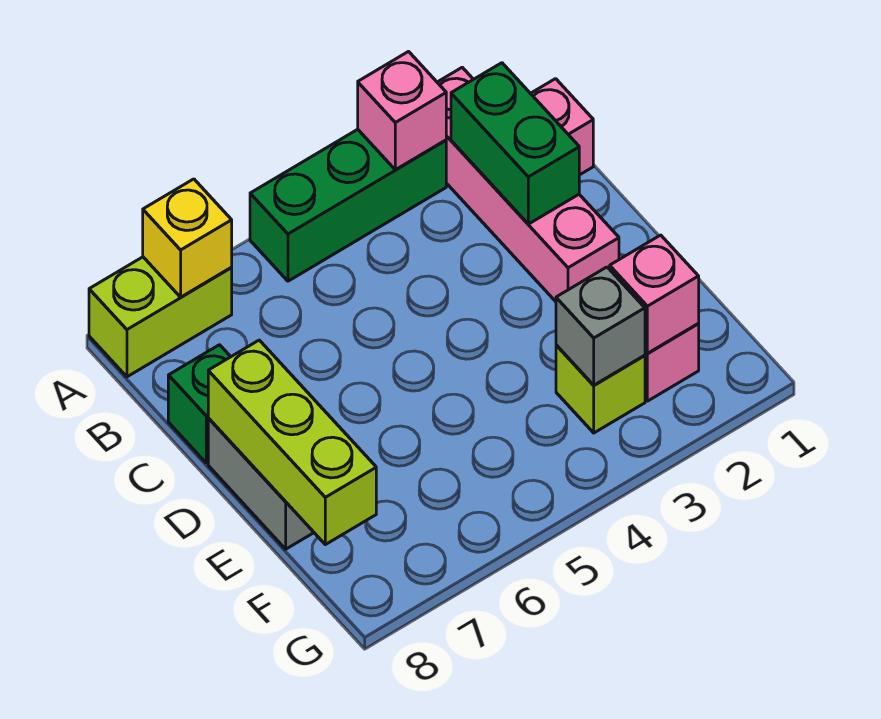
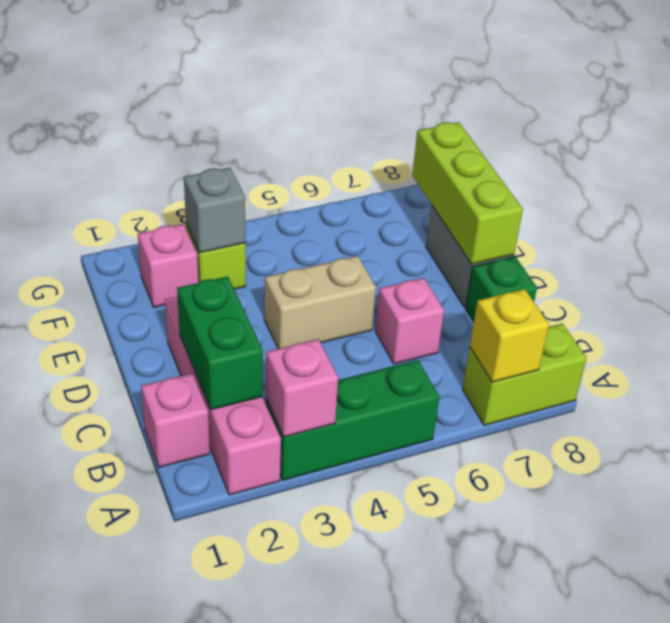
none -> tan 1x2 brick [264,256,376,349]
pink 1x1 brick [610,235,699,353] -> pink 1x1 brick moved to [375,278,444,364]

